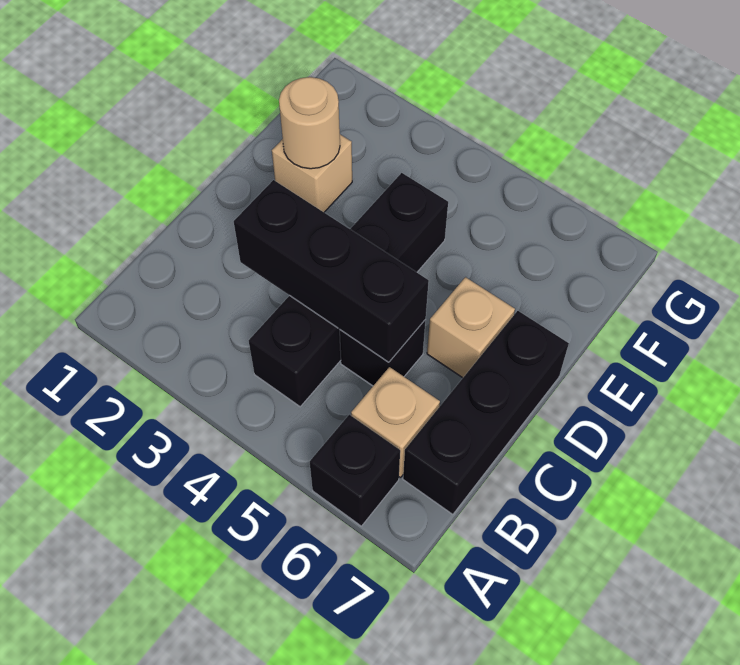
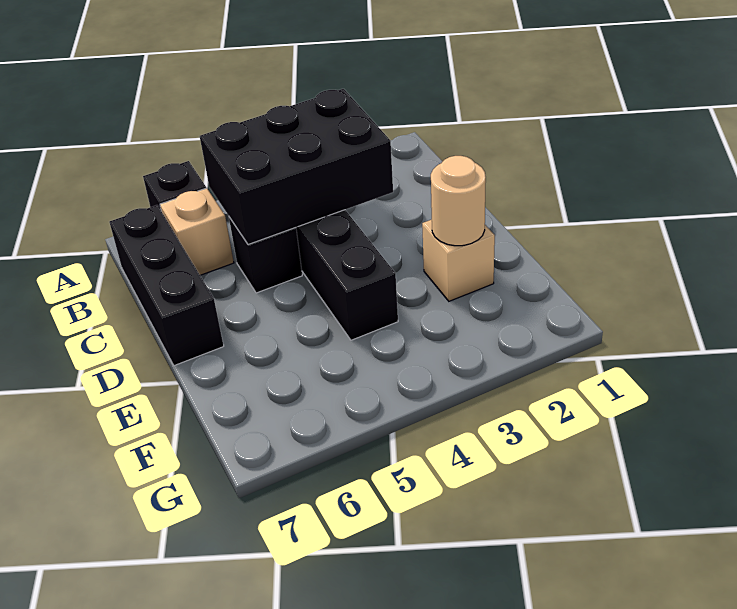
black 1x3 brick [234,180,429,362] -> black 2x3 brick [200,89,393,245]
tan 1x1 brick [427,277,515,378] -> none

